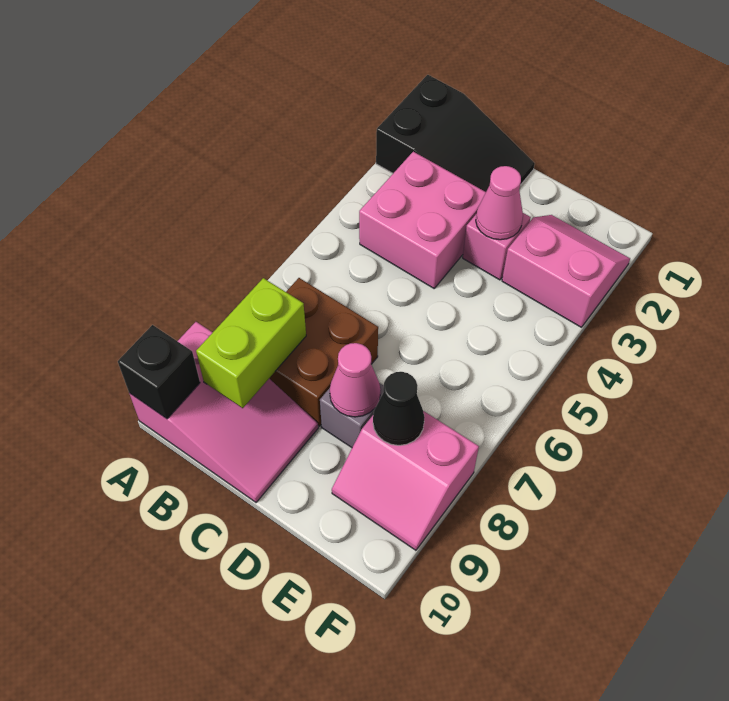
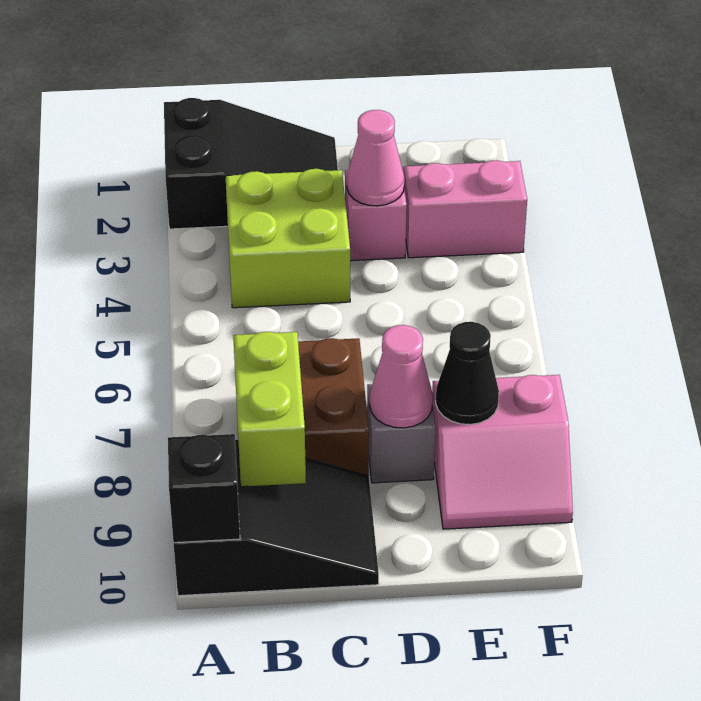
pink 2x3 slope [129,322,318,502] -> black 2x3 slope [173,439,379,596]
pink 2x2 brick [359,152,486,288] -> lime 2x2 brick [226,169,350,308]

